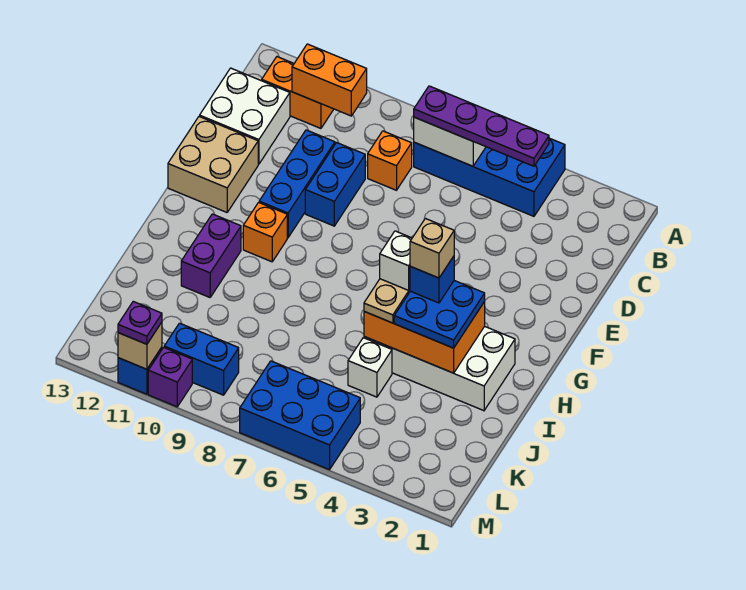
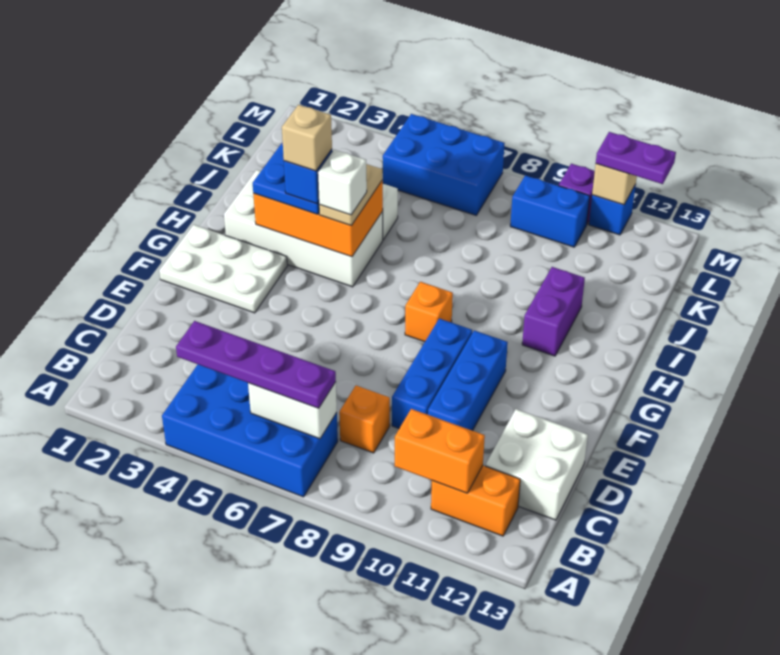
blue 1x2 brick [305,143,365,226] -> blue 1x3 brick [392,318,473,428]
tan 2x2 brick [168,116,258,212] -> none
none -> white 2x3 plate [159,225,287,313]
orange 1x1 brick [243,202,287,262] -> orange 1x1 brick moved to [405,282,453,342]
purple 1x1 plate [118,301,162,344] -> purple 1x2 plate [596,132,676,184]

